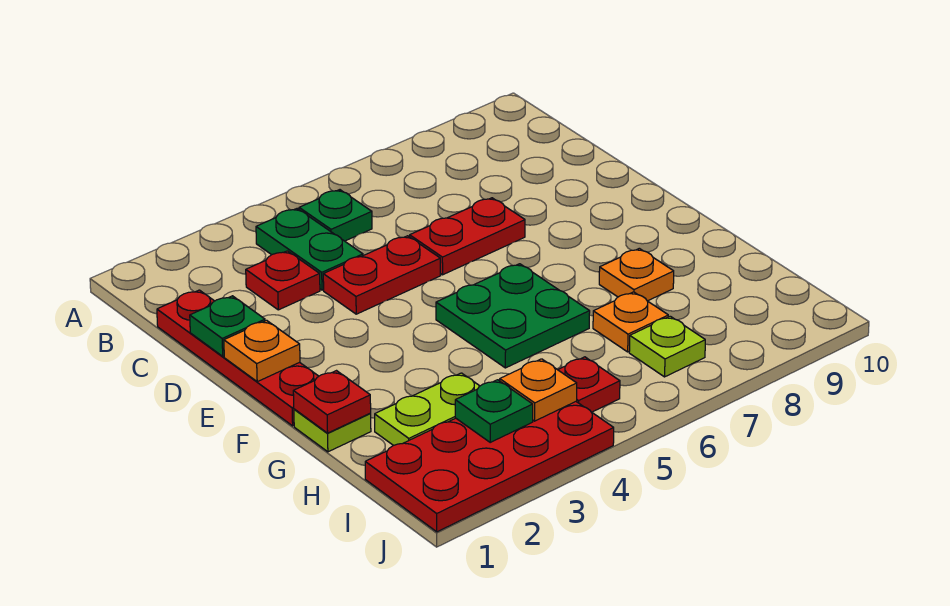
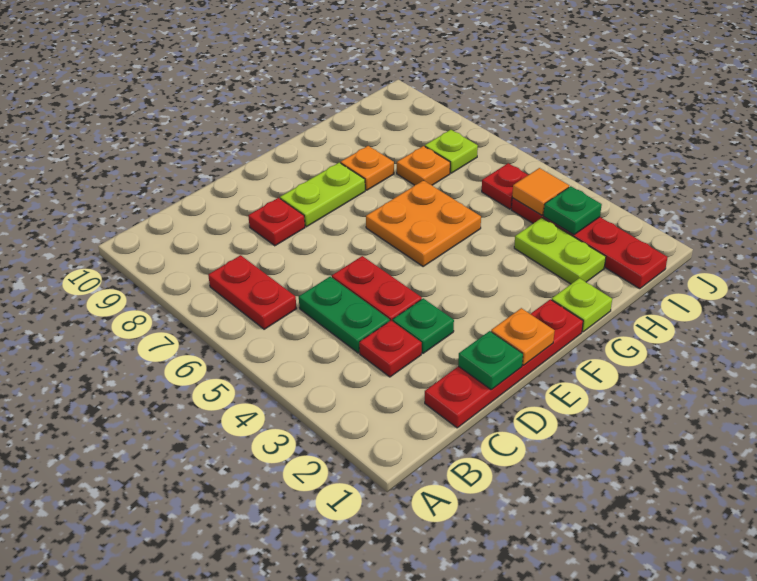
green 1x2 plate [256,209,363,290] -> green 1x2 plate turned to [299,277,390,353]
green 1x1 plate [299,190,372,241] -> green 1x1 plate moved to [393,298,454,353]
red 1x2 plate [410,198,525,275] -> red 1x2 plate moved to [208,255,297,329]
none -> lime 1x2 plate [280,163,365,227]
green 2x2 plate [436,264,590,368] -> orange 2x2 plate [366,180,481,266]
red 1x1 plate [293,371,371,433] -> red 1x1 plate moved to [248,198,305,246]
red 2x4 plate [365,402,614,532] -> red 1x4 plate [511,198,668,289]
orange 1x1 plate [500,359,577,421] -> orange 1x1 tile [512,168,569,215]

